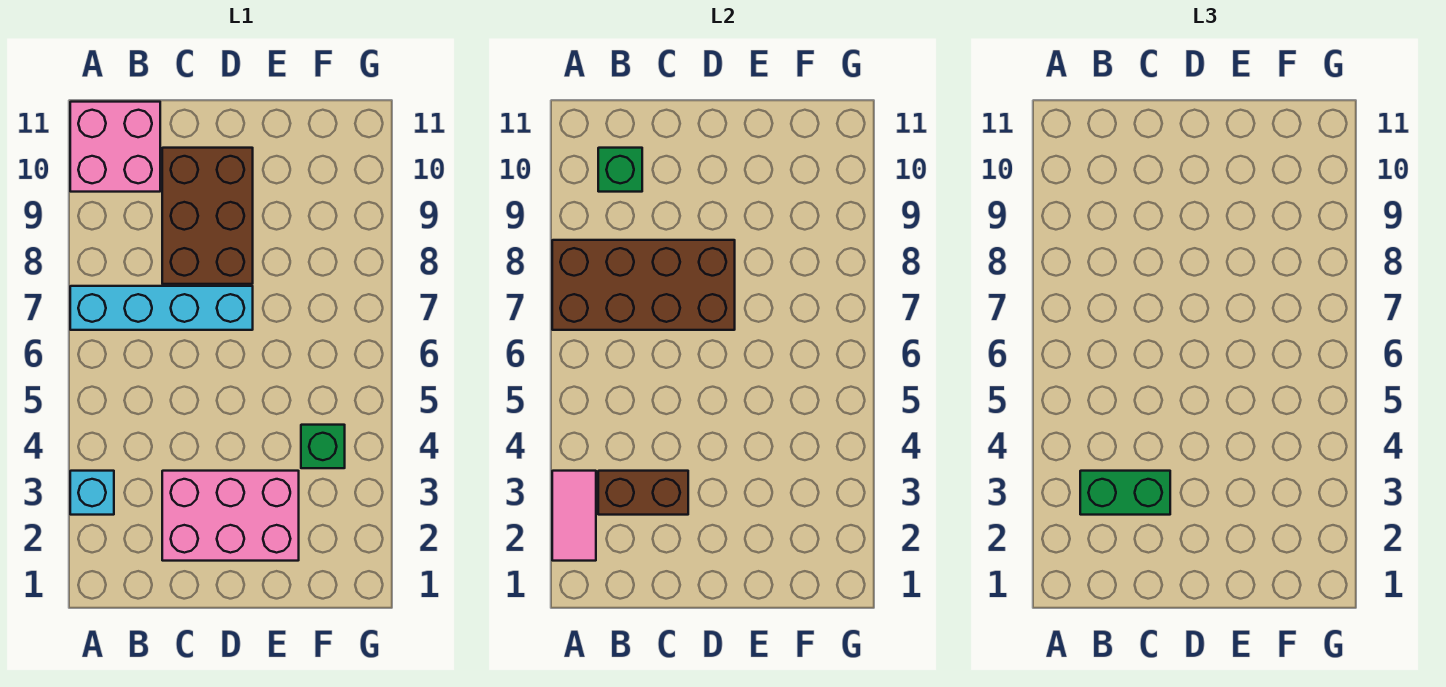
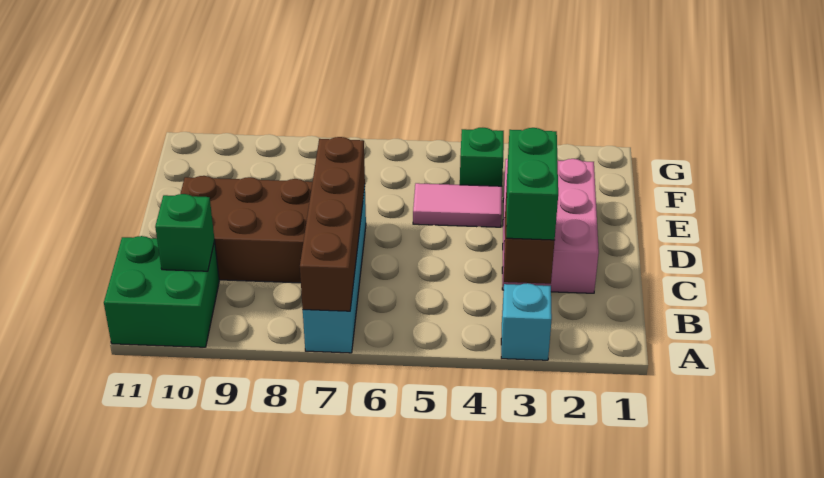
pink 1x2 tile [552,471,596,561] -> pink 1x2 tile moved to [413,183,502,227]
brown 2x4 brick [552,240,735,330] -> brown 1x4 brick [300,137,365,311]
pink 2x2 brick [70,102,160,192] -> green 2x2 brick [104,236,219,347]

